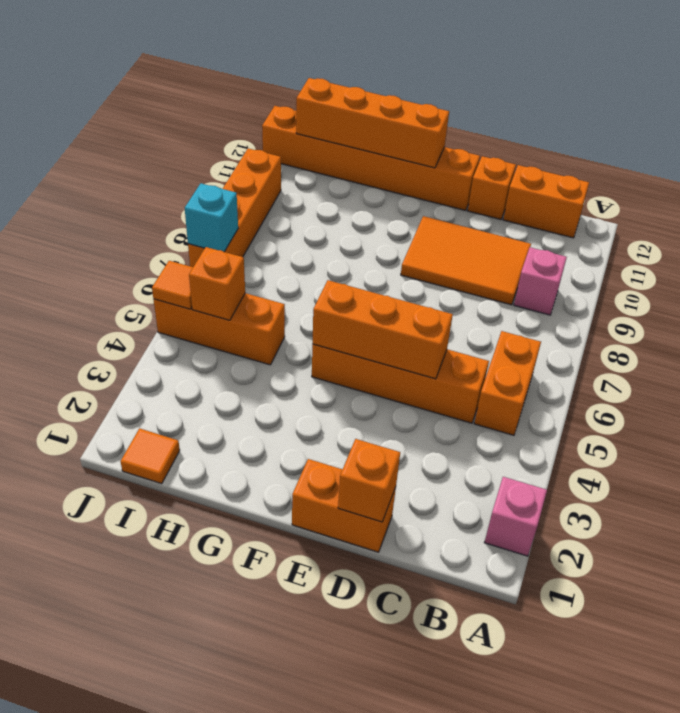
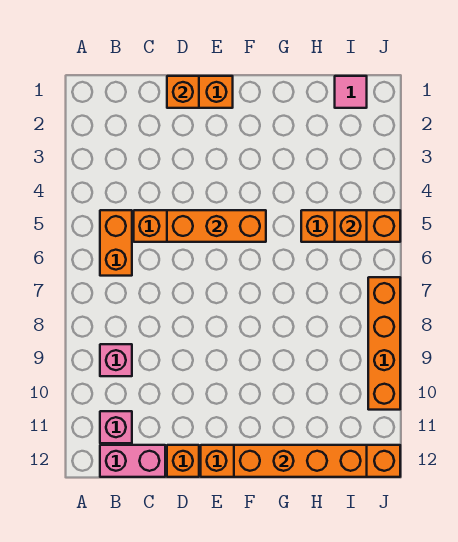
pink 1x1 brick [484,477,547,556] -> pink 1x1 brick moved to [100,411,132,443]
orange 1x2 brick [503,165,589,238] -> pink 1x2 brick [100,445,165,477]
orange 2x3 tile [401,216,531,305] -> none
orange 1x1 tile [121,428,180,484] -> pink 1x1 tile [335,76,367,108]
orange 1x1 tile [152,261,193,309] -> none
cyan 1x1 brick [185,183,238,252] -> none

